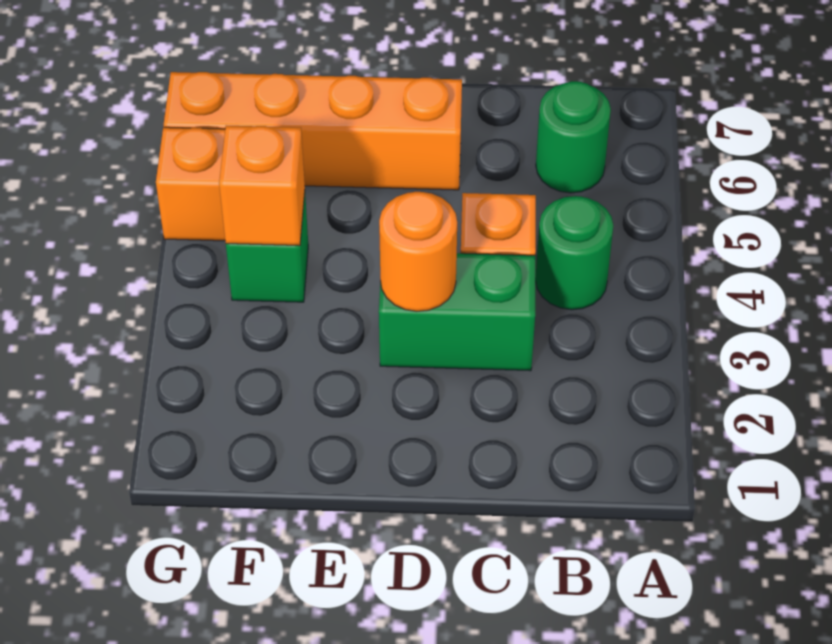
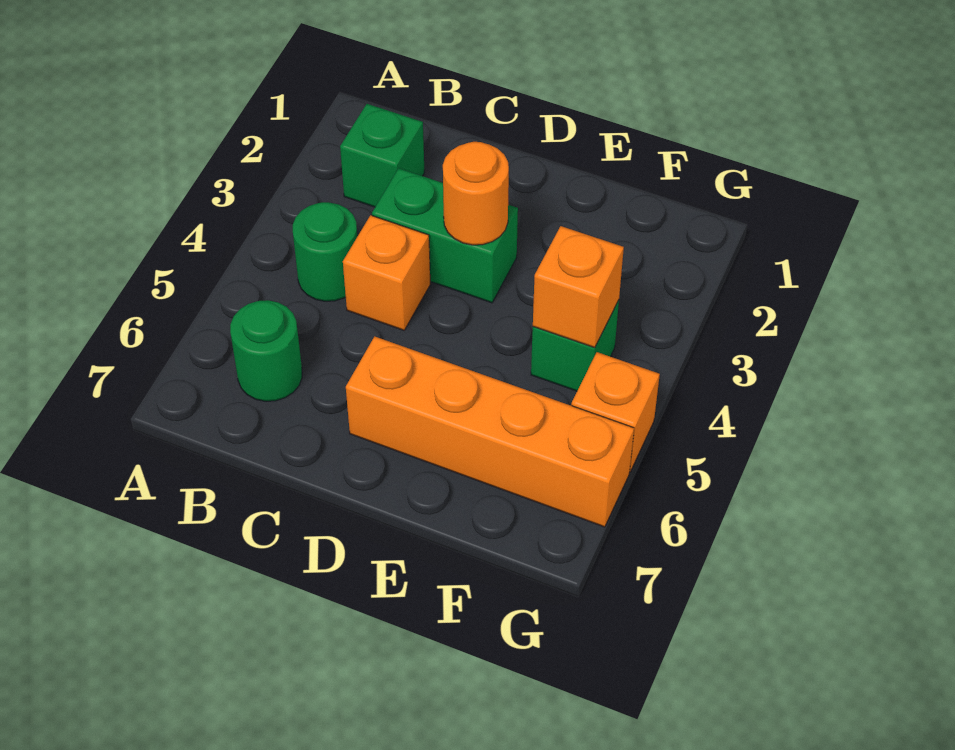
none -> green 1x1 brick [340,104,424,207]

